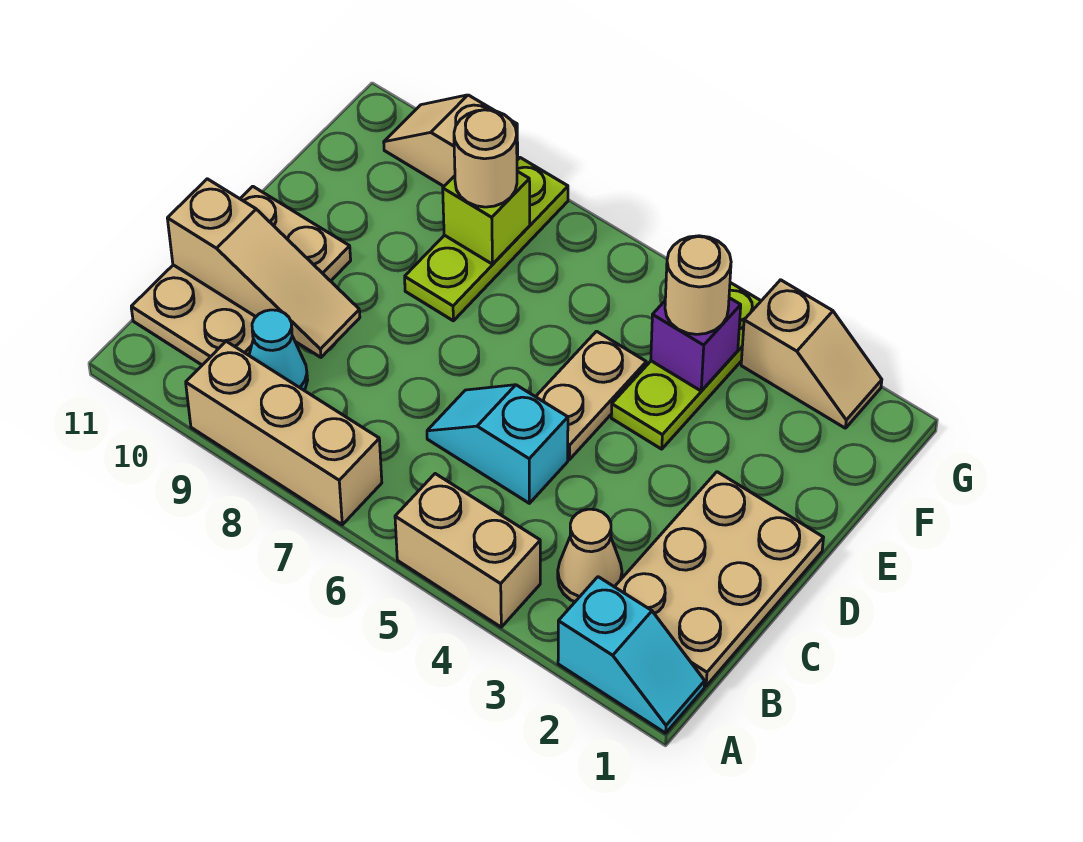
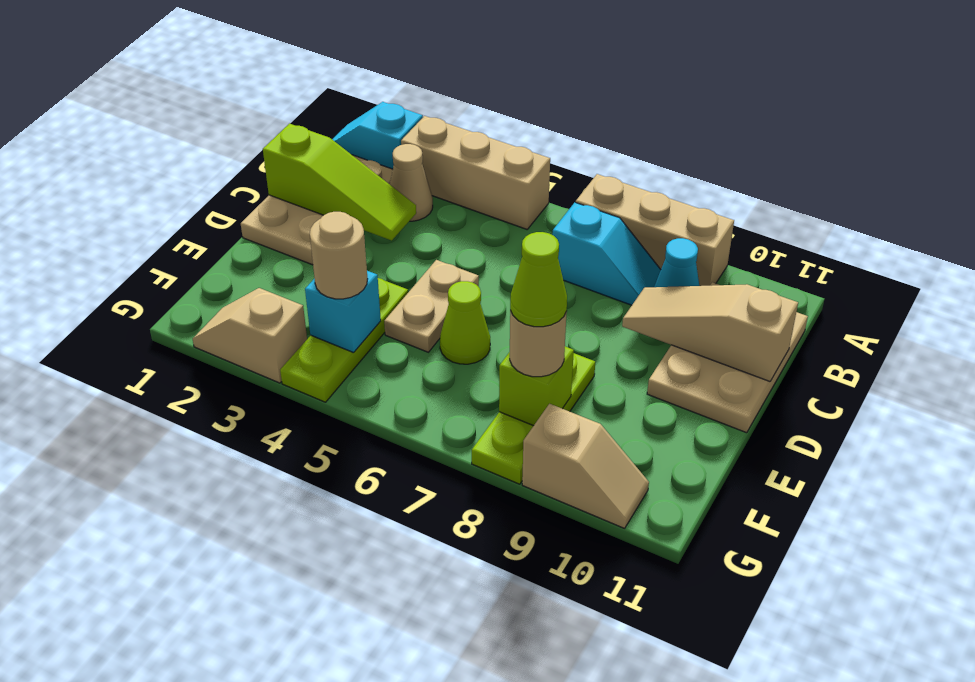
tan 1x2 brick [395,474,540,627] -> tan 1x3 brick [401,116,550,229]
none -> lime 1x3 slope [263,124,416,240]
cyan 1x2 slope [427,385,568,503] -> cyan 1x2 slope moved to [552,202,661,305]
none -> lime 1x1 cone [440,281,490,364]
purple 1x1 brick [651,298,741,391] -> cyan 1x1 brick [305,271,381,353]
none -> lime 1x1 cone [510,232,567,327]

